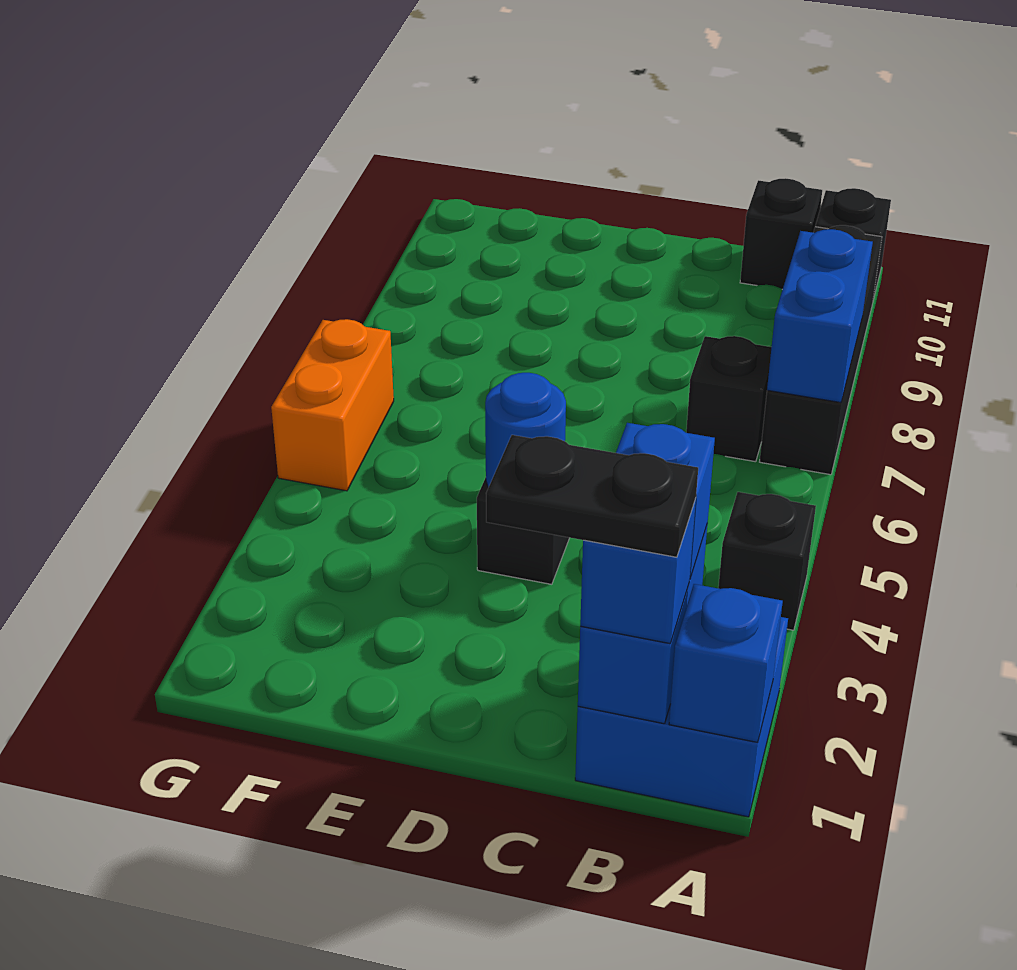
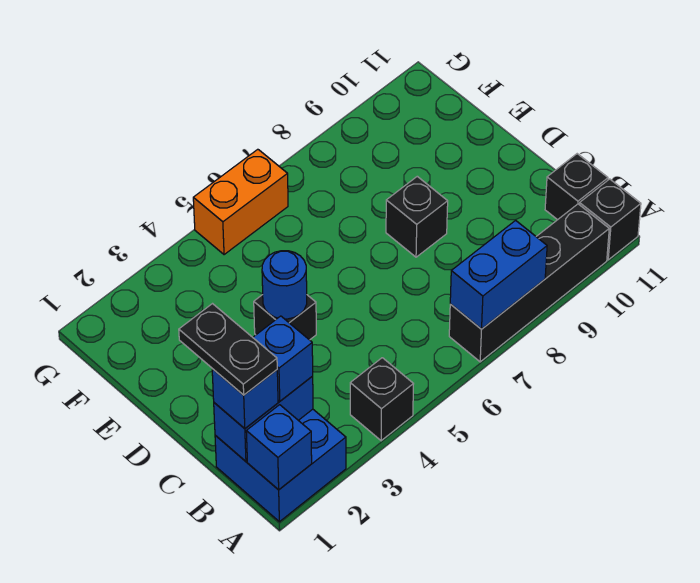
black 1x1 brick [686,336,772,462] -> black 1x1 brick moved to [386,176,448,257]

